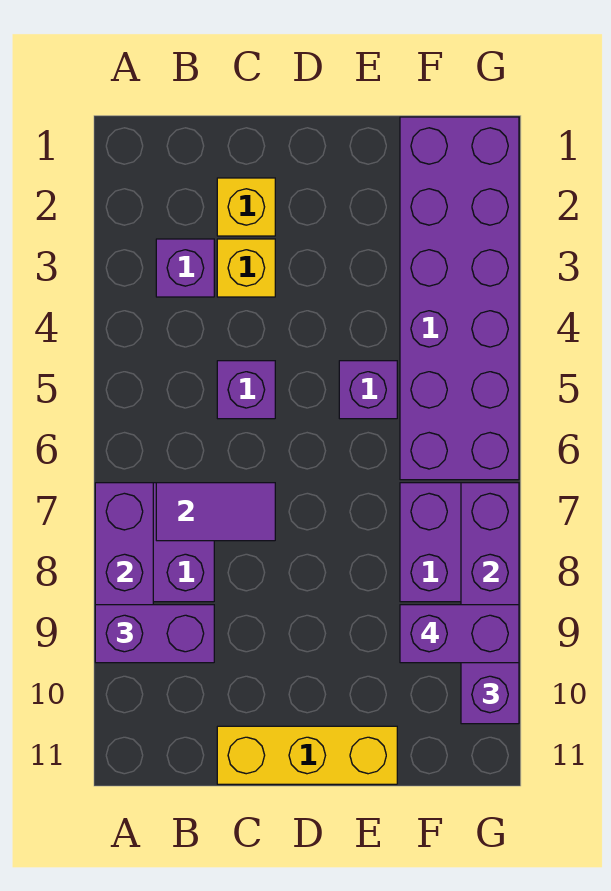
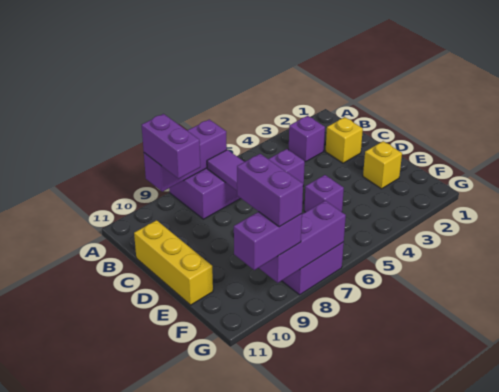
yellow 1x1 brick [217,239,275,297] -> yellow 1x1 brick moved to [363,141,402,189]
purple 2x6 brick [400,117,519,480] -> none

